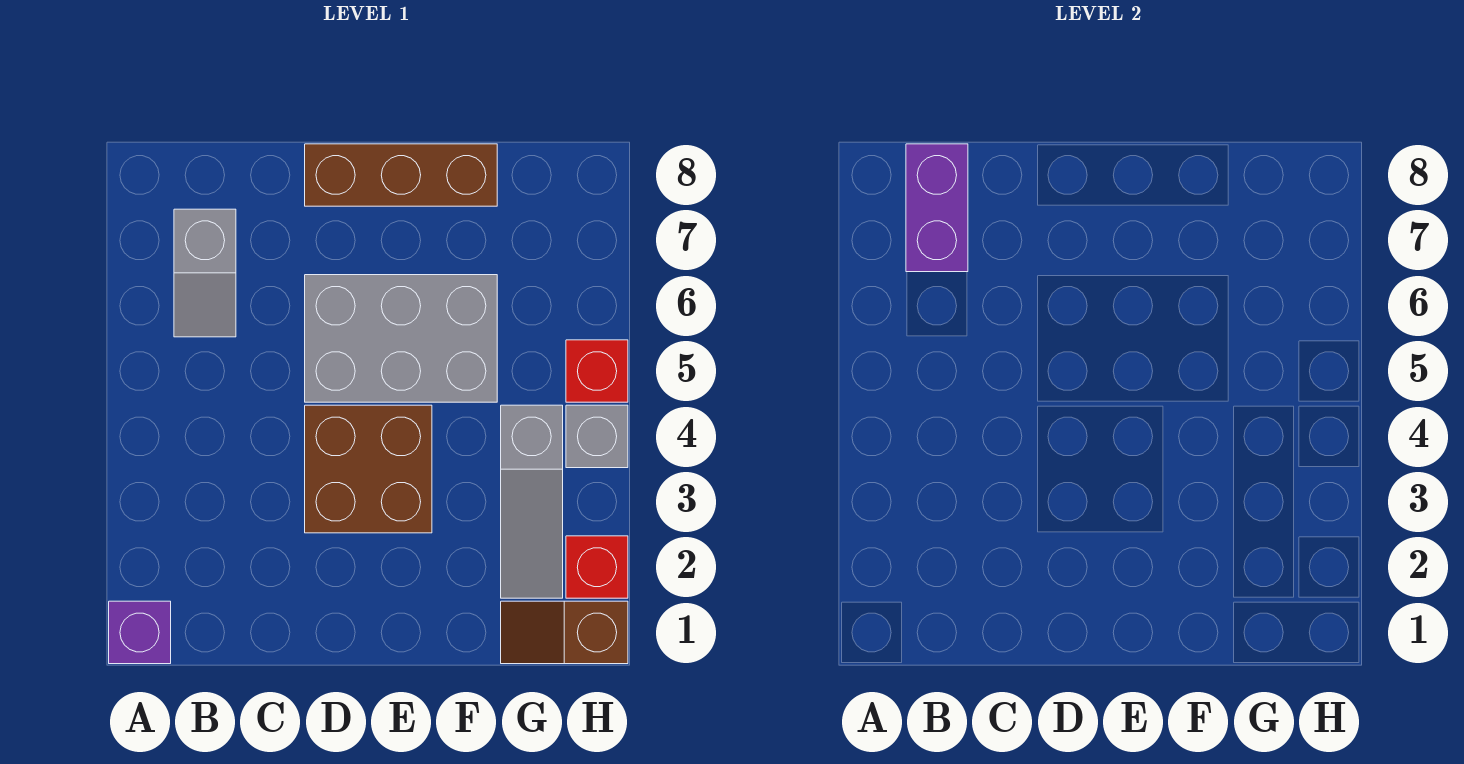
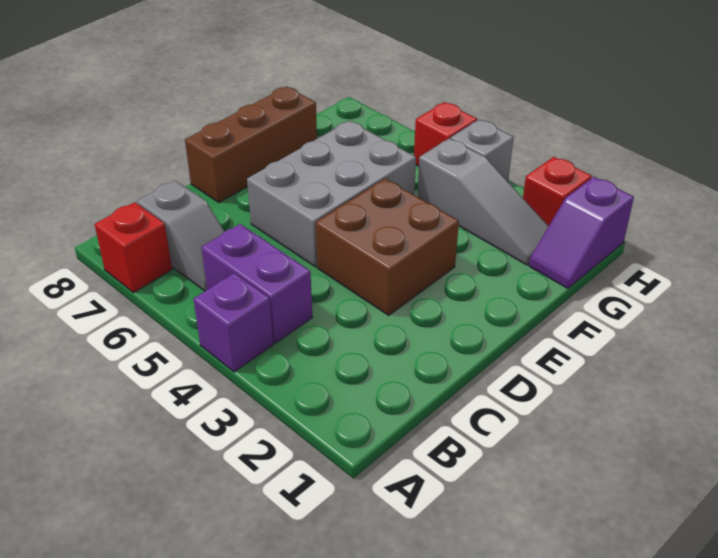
purple 1x1 brick [109,601,171,664] -> purple 1x1 brick moved to [193,273,273,372]
none -> red 1x1 brick [95,202,172,293]
purple 1x2 brick [906,144,968,272] -> purple 1x2 brick moved to [201,224,312,343]
brown 1x2 slope [501,601,628,664] -> purple 1x2 slope [529,177,634,288]

